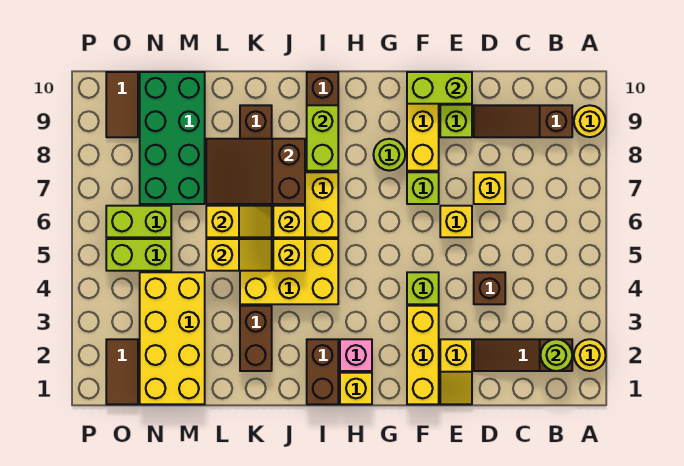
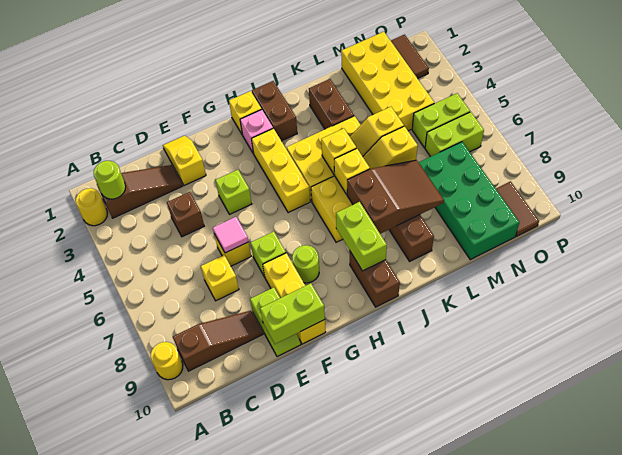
none -> pink 1x1 tile [213,217,249,253]
yellow 1x3 brick [407,306,439,404] -> yellow 1x3 brick moved to [252,129,310,213]

